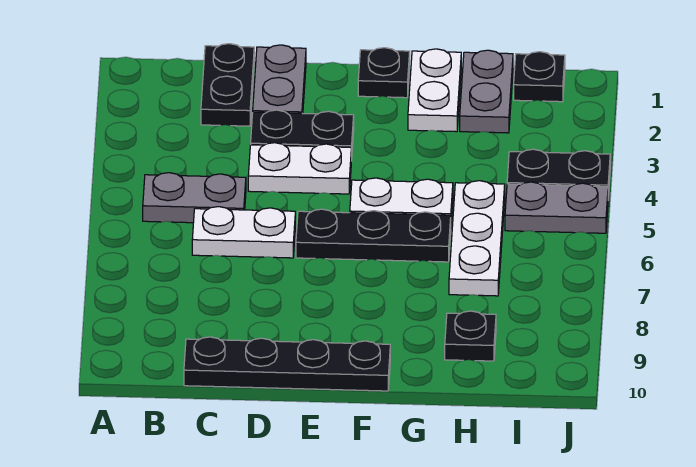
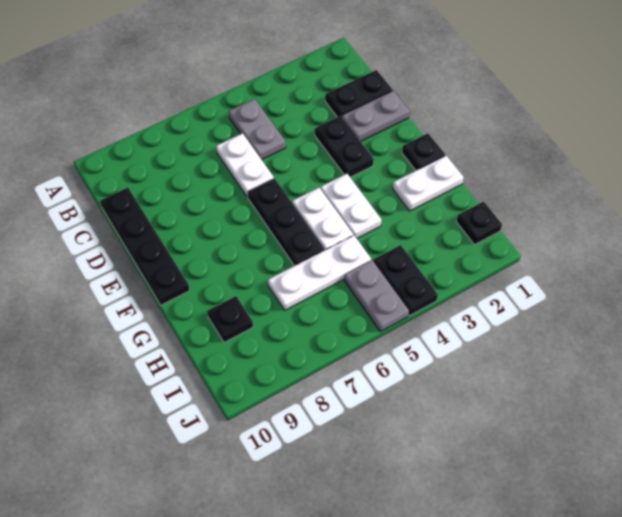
white 1x2 plate [248,143,351,194] -> white 1x2 plate moved to [321,174,381,238]
grey 1x2 plate [460,50,513,133] -> none

